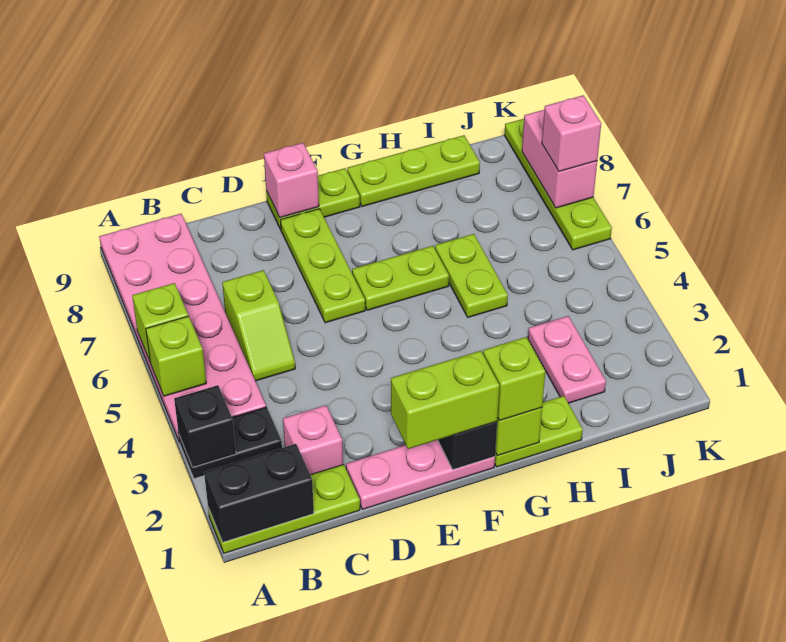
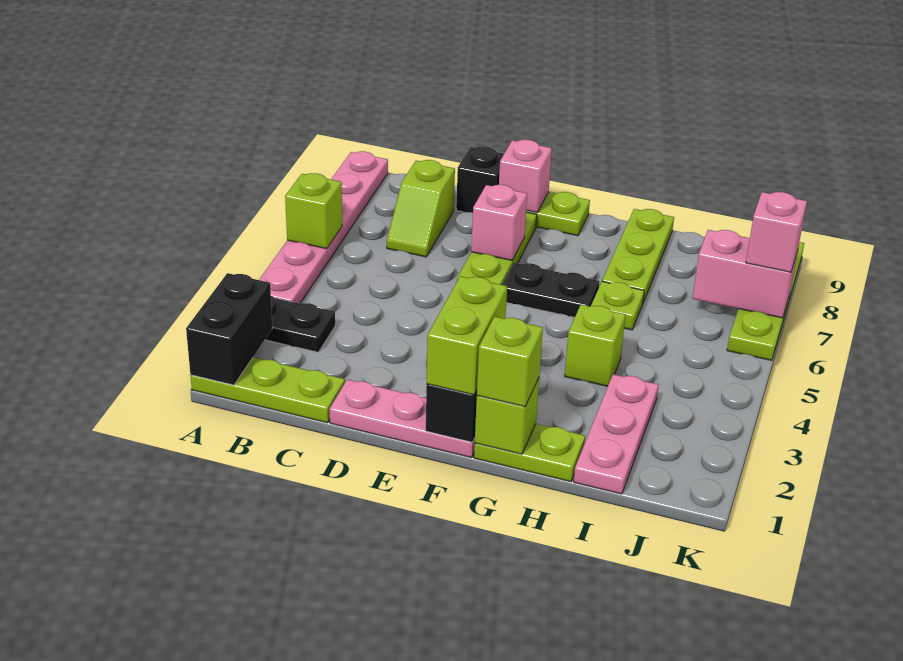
black 1x2 brick [204,444,314,542] -> black 1x2 brick turned to [186,273,273,385]
black 1x1 brick [174,385,236,467] -> black 1x1 brick moved to [456,146,504,213]
pink 2x6 plate [99,214,266,442] -> pink 1x6 plate [259,151,388,304]
lime 1x1 brick [146,316,206,396] -> lime 1x1 brick moved to [565,305,626,386]
pink 1x1 brick [283,405,343,475] -> pink 1x1 brick moved to [471,185,527,260]
lime 1x2 slope [222,270,295,381] -> lime 1x2 slope moved to [387,160,455,257]
lime 1x2 brick [391,351,499,449] -> lime 1x2 brick turned to [427,276,507,395]
lime 1x2 plate [352,246,449,310] -> black 1x2 plate [502,263,599,317]
lime 1x3 plate [347,135,480,207] -> lime 1x3 plate turned to [602,209,674,302]
lime 1x2 plate [435,234,508,317] -> lime 1x1 plate [591,282,644,330]
pink 1x2 plate [528,316,606,403] -> pink 1x3 plate [574,374,658,494]
pink 1x2 brick [522,110,597,208] -> pink 1x2 brick turned to [692,230,798,318]

